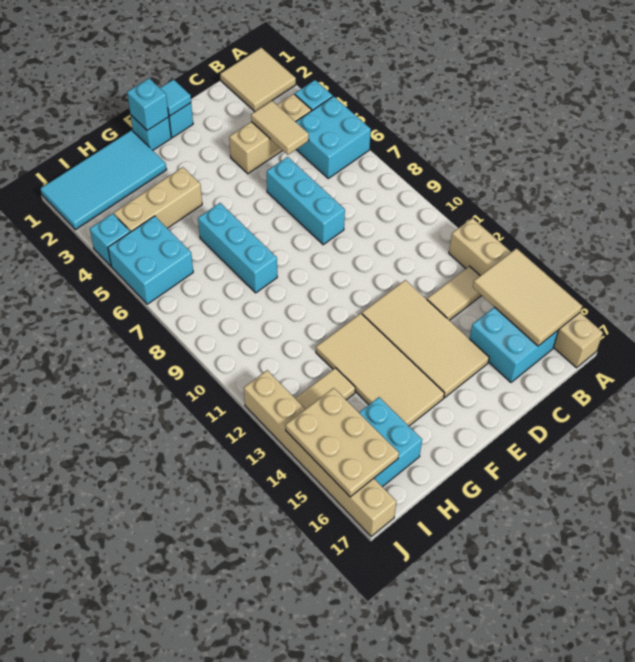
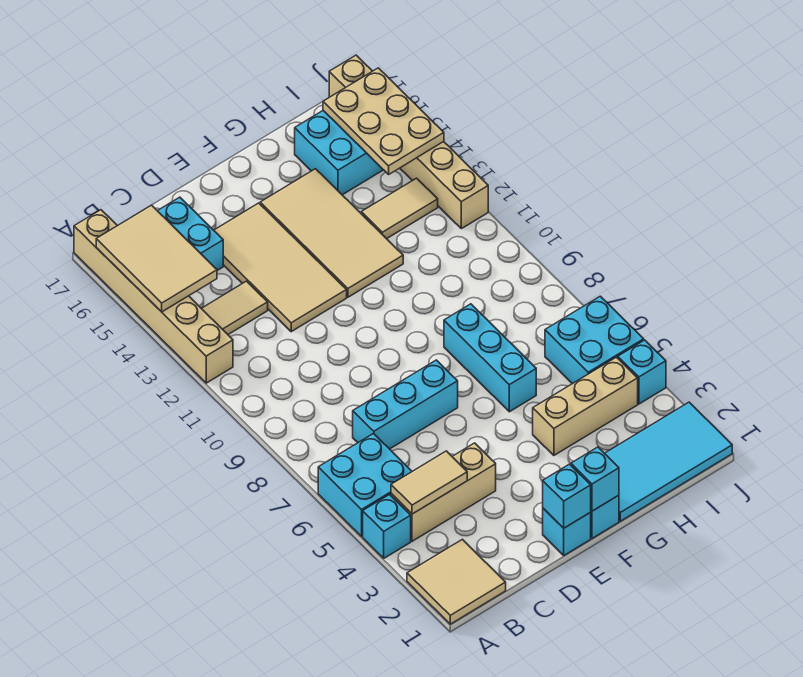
tan 1x2 tile [251,101,309,155] -> tan 1x2 tile turned to [391,451,467,514]
cyan 1x3 brick [267,157,345,245] -> cyan 1x3 brick turned to [353,360,458,449]
cyan 1x1 tile [160,80,191,116] -> cyan 1x1 brick [543,464,591,528]

